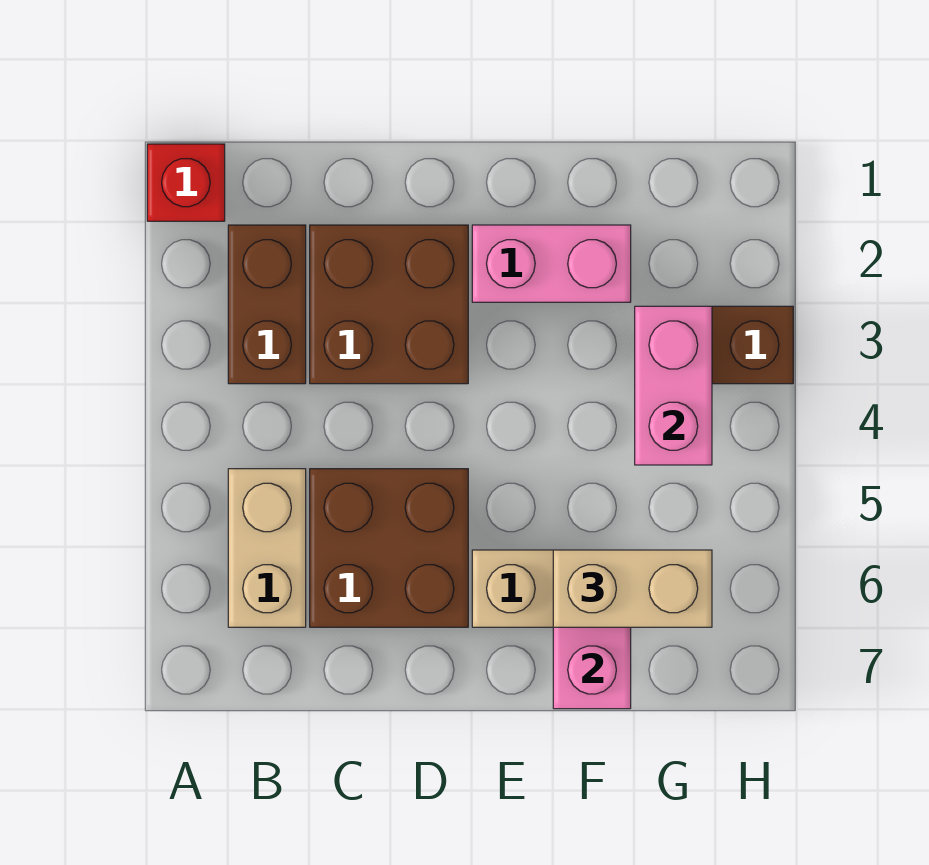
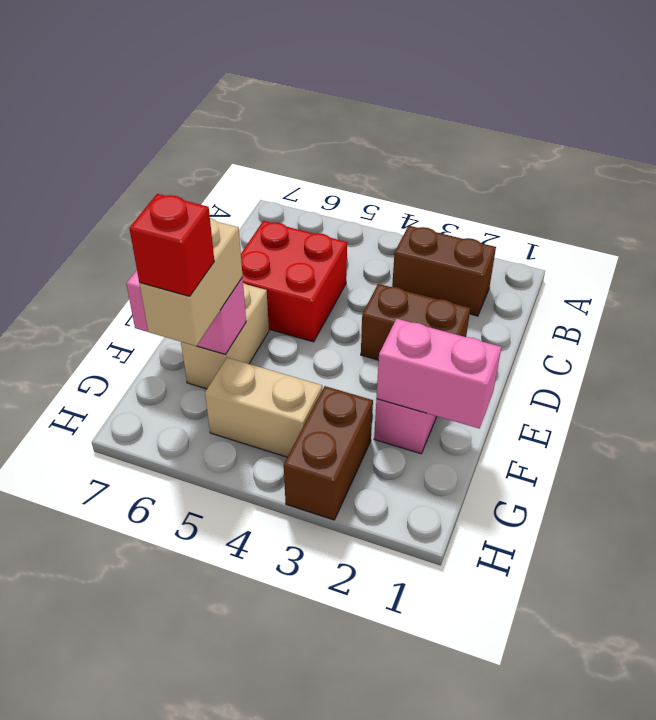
red 1x1 brick [147,144,225,221] -> red 1x1 brick moved to [129,194,214,296]
tan 1x2 brick [228,469,306,627] -> tan 1x2 brick moved to [205,358,322,457]
brown 2x2 brick [310,225,468,384] -> brown 1x2 brick [361,284,470,360]
brown 2x2 brick [310,469,468,627] -> red 2x2 brick [241,221,347,342]
pink 1x2 brick [635,306,712,465] -> pink 1x2 brick moved to [376,319,501,429]

